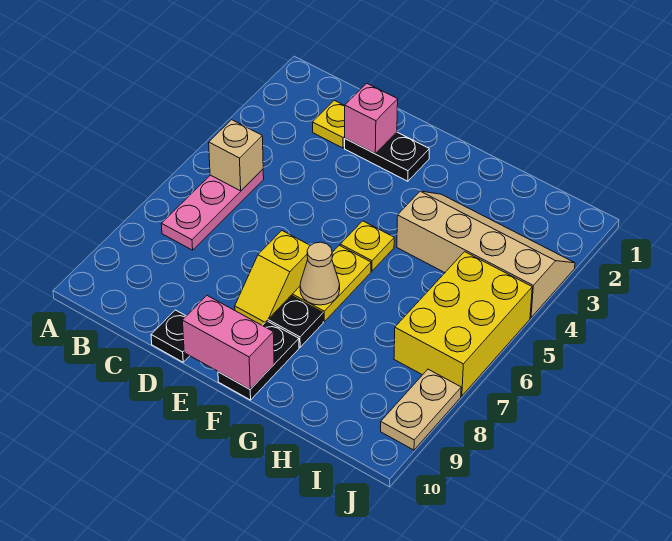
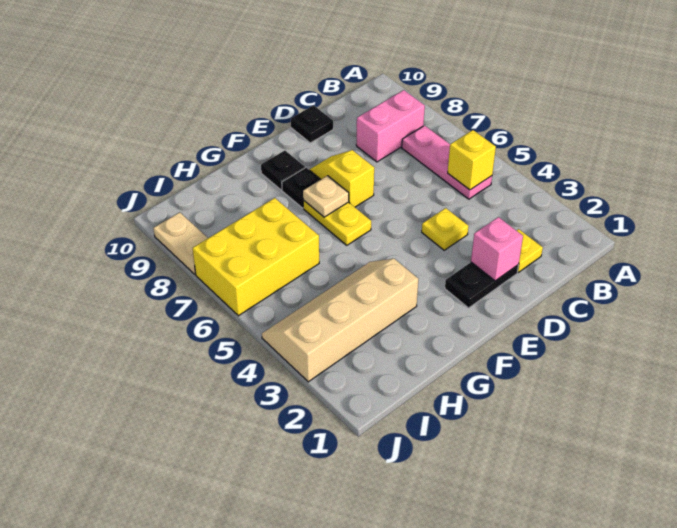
tan 1x1 brick [209,120,263,191] -> yellow 1x1 brick [448,130,496,190]
pink 1x2 brick [182,296,274,389] -> pink 1x2 brick moved to [356,90,425,162]
yellow 1x1 plate [340,221,394,271] -> yellow 1x1 plate moved to [422,208,469,250]
tan 1x1 cone [300,242,340,305] -> tan 1x1 plate [303,176,349,217]
black 1x2 plate [218,321,299,400] -> black 1x1 plate [261,151,305,190]
tan 2x4 slope [397,191,575,318] -> tan 2x4 slope turned to [262,259,418,382]
yellow 2x3 brick [394,252,532,396] -> yellow 2x3 brick turned to [193,198,319,316]

